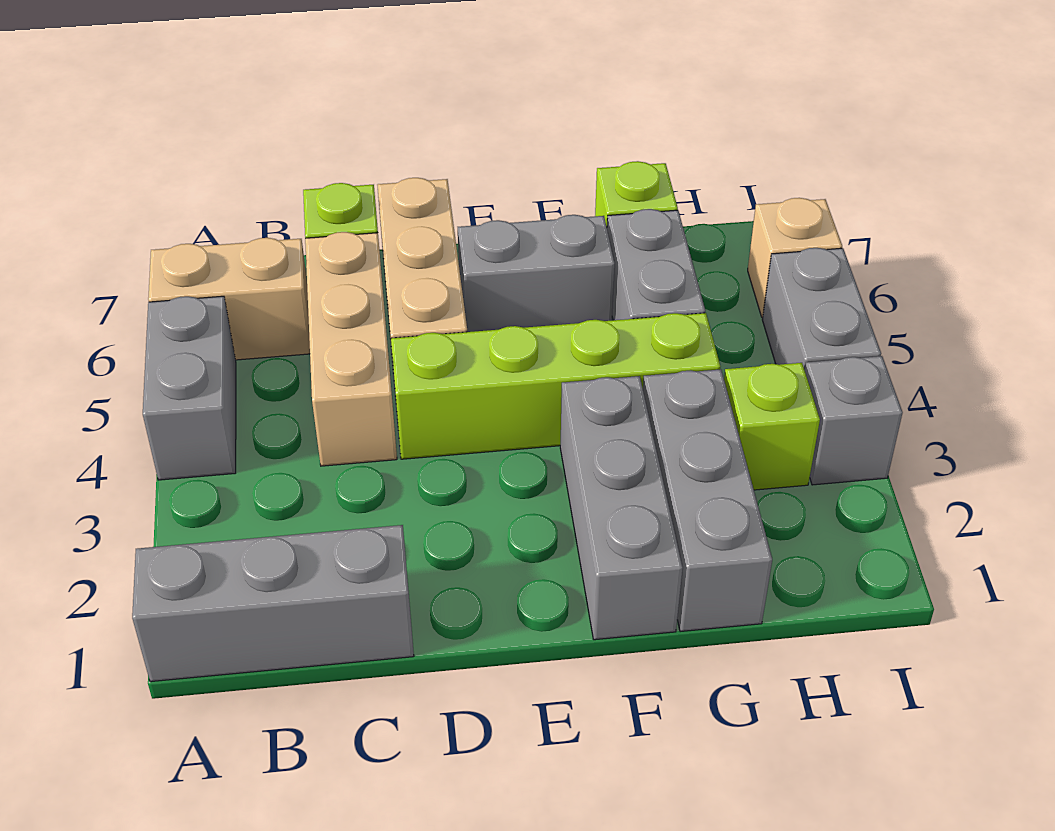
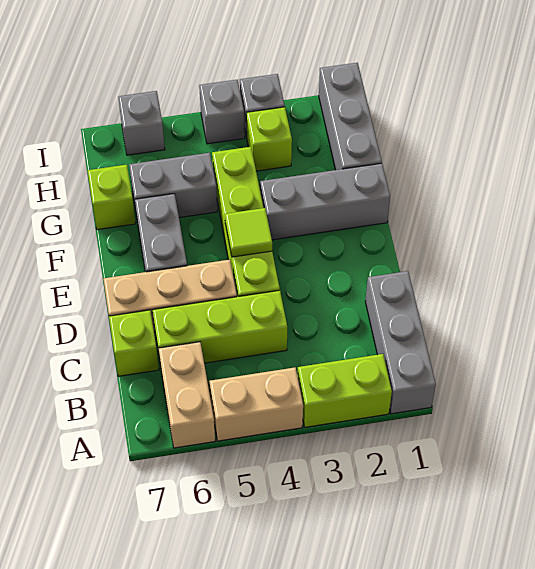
none -> lime 1x2 brick [297,354,392,427]
grey 1x2 brick [143,296,236,480] -> tan 1x2 brick [209,368,303,441]
tan 1x3 brick [305,232,397,466] -> lime 1x3 brick [153,290,287,366]
none -> lime 1x1 tile [225,208,272,257]
grey 1x3 brick [643,369,772,632] -> grey 1x3 brick turned to [319,63,382,170]
grey 1x2 brick [762,248,881,370] -> grey 1x1 brick [199,80,245,144]
tan 1x1 brick [748,198,842,318] -> grey 1x1 brick [118,91,165,155]

